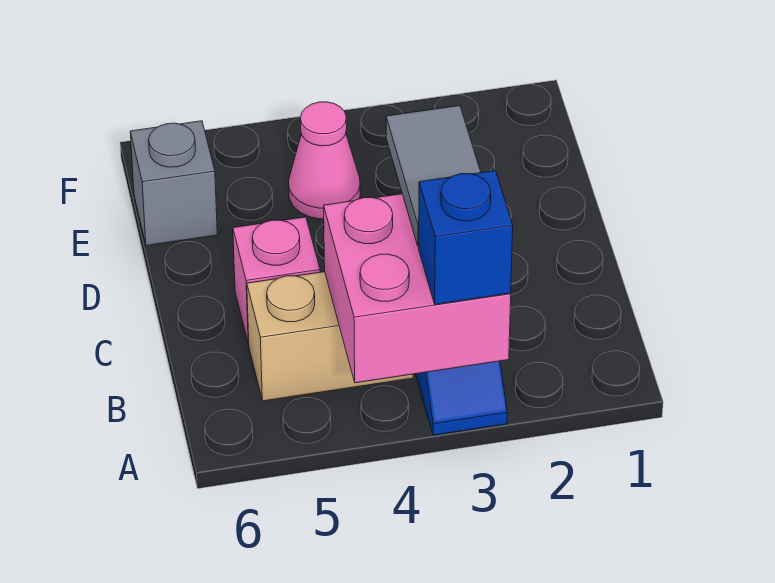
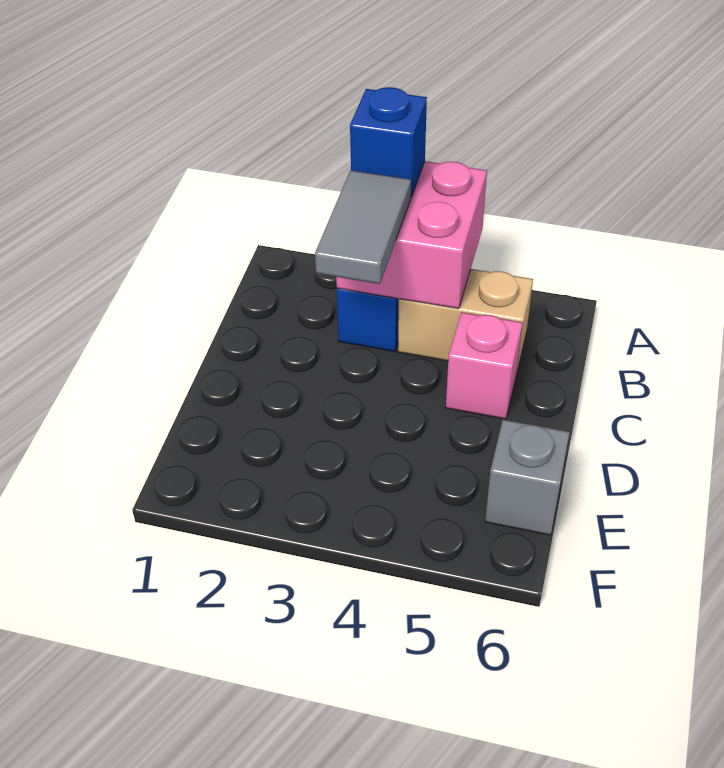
pink 1x1 cone [289,102,360,219] -> none

